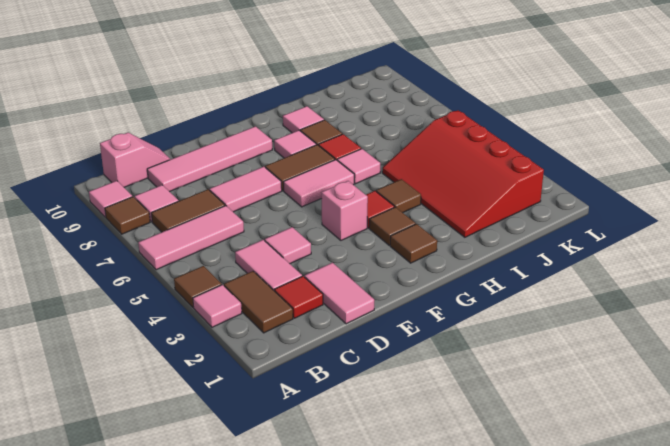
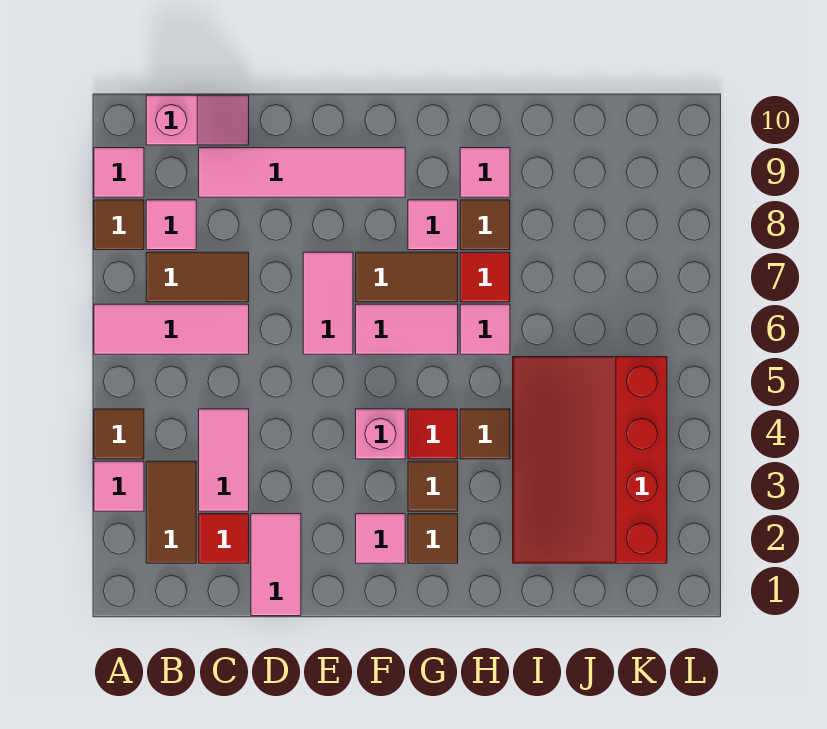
pink 1x1 tile [264,227,311,264] -> pink 1x1 tile moved to [356,514,405,563]
pink 1x2 tile [210,167,282,212] -> pink 1x2 tile turned to [303,252,353,354]

